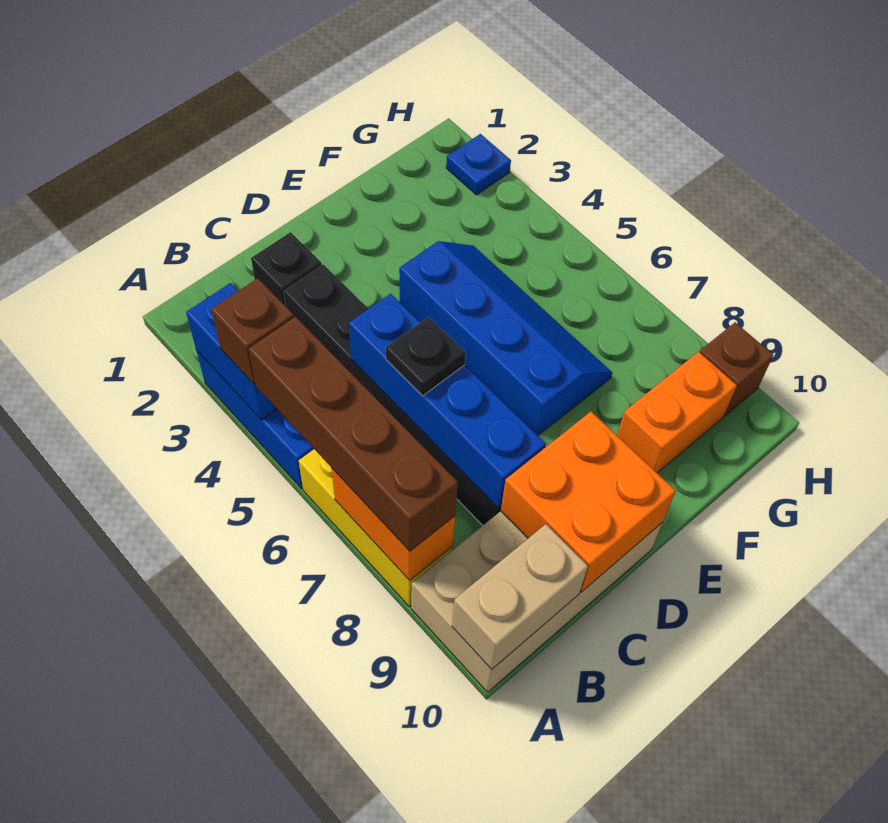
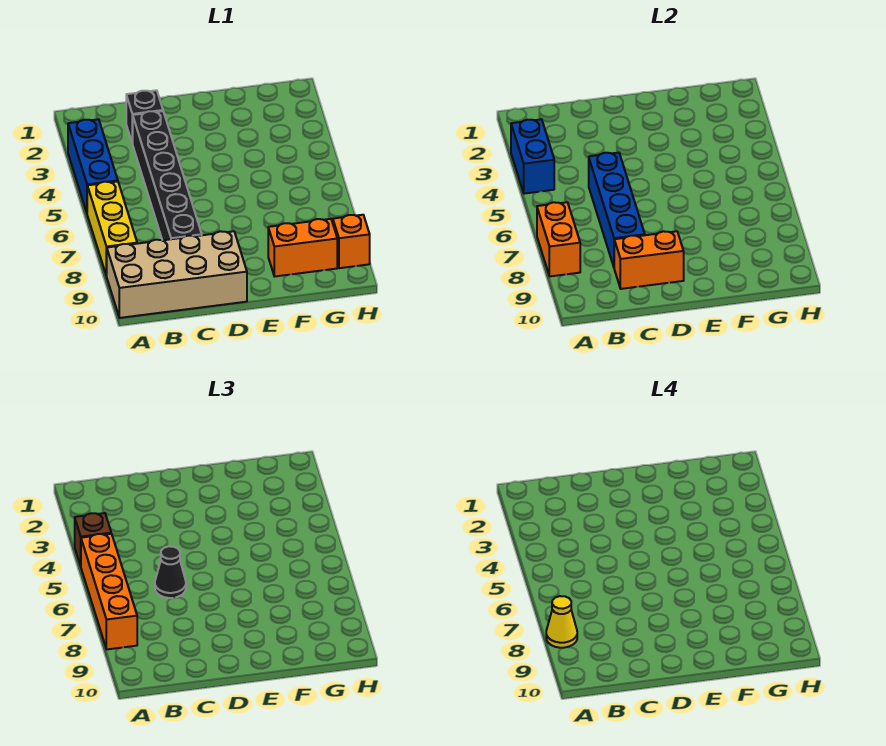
brown 1x4 brick [249,317,458,551] -> orange 1x4 brick [81,534,137,649]
none -> yellow 1x1 cone [546,596,577,648]
tan 1x2 brick [452,524,588,669] -> none
black 1x1 plate [386,317,466,396] -> black 1x1 cone [155,546,186,598]
orange 2x2 brick [501,412,676,592] -> orange 1x2 brick [614,231,684,289]
blue 2x4 slope [399,241,612,435] -> none
blue 1x1 plate [446,134,511,195] -> none
brown 1x1 brick [700,322,773,416] -> orange 1x1 brick [333,215,370,268]

